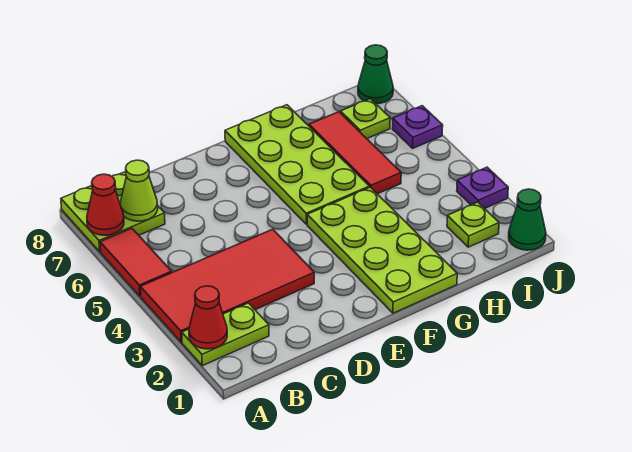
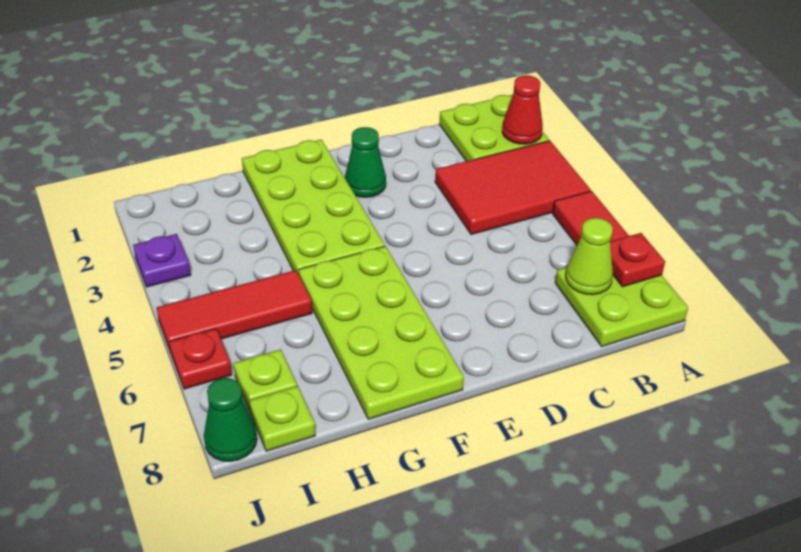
lime 1x2 plate [182,303,269,366] -> lime 2x2 plate [439,95,549,161]
red 2x4 tile [140,229,314,342] -> red 2x3 tile [435,141,591,235]
red 1x1 cone [87,174,124,235] -> red 1x1 plate [610,233,665,287]
red 1x3 tile [309,112,401,194] -> red 1x3 tile turned to [157,270,312,352]
lime 1x1 plate [447,202,499,247] -> lime 1x1 plate moved to [249,386,315,451]
green 1x1 cone [509,189,546,250] -> green 1x1 cone moved to [345,127,386,197]
purple 1x1 plate [392,106,443,148] -> red 1x1 plate [169,329,232,389]

